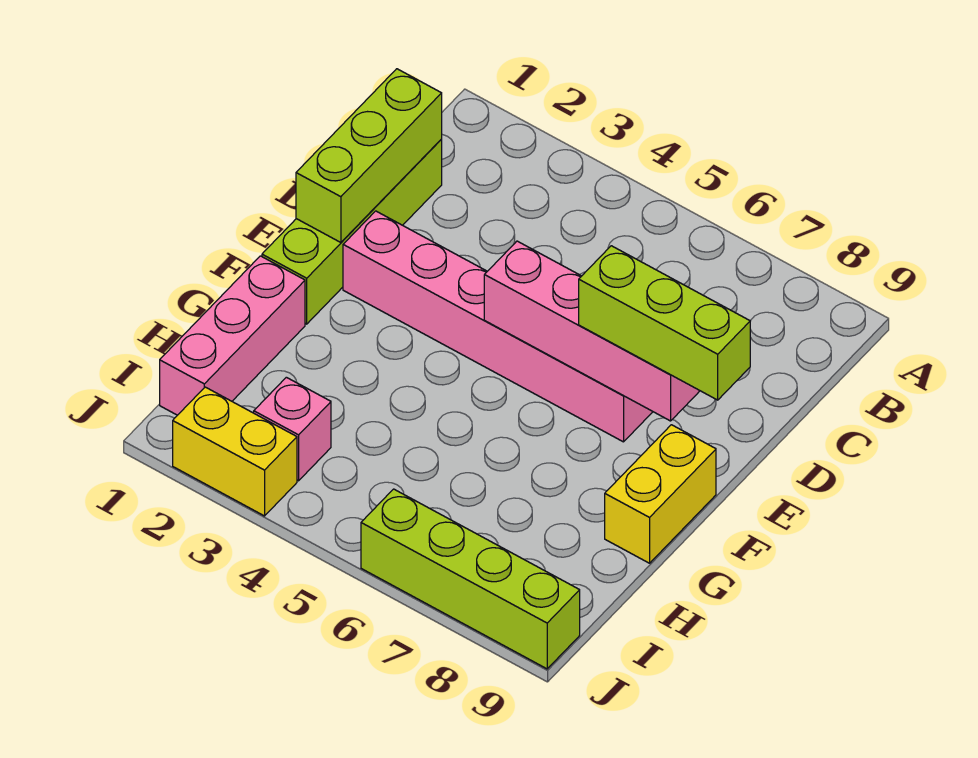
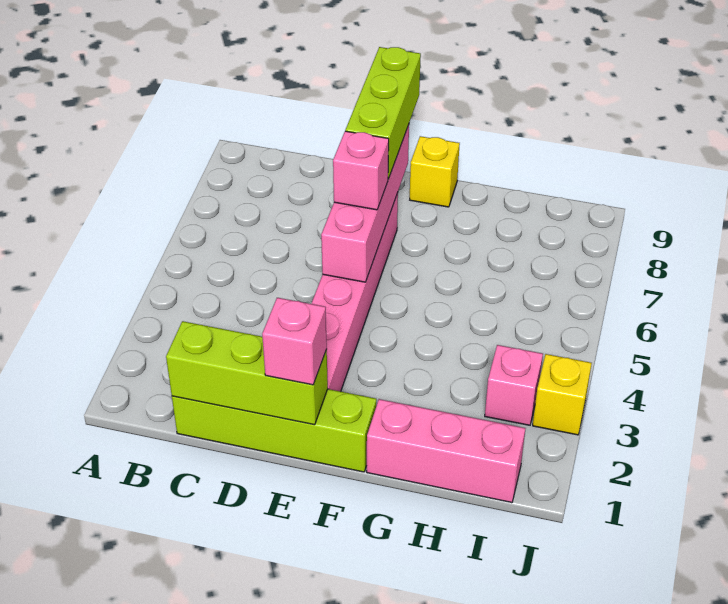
none -> pink 1x1 brick [262,298,327,385]
none -> pink 1x1 brick [333,131,389,210]
yellow 1x2 brick [605,425,716,563] -> yellow 1x1 brick [410,136,460,207]
yellow 1x2 brick [173,387,297,516] -> yellow 1x1 brick [533,354,592,435]
lime 1x4 brick [361,489,580,669] -> none

